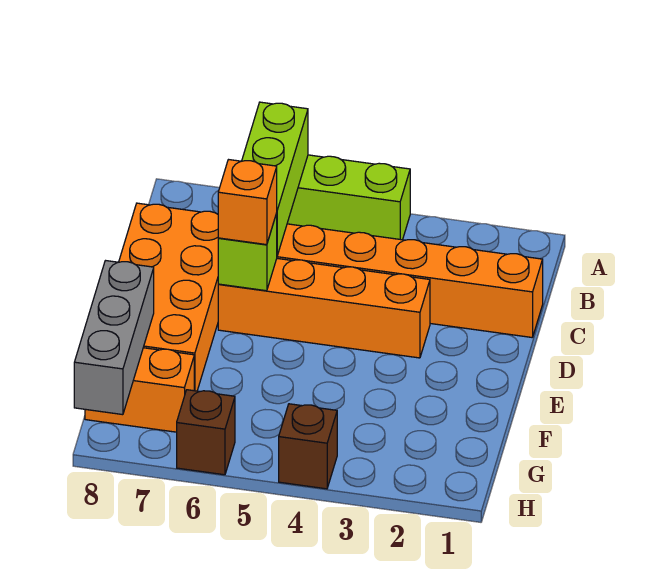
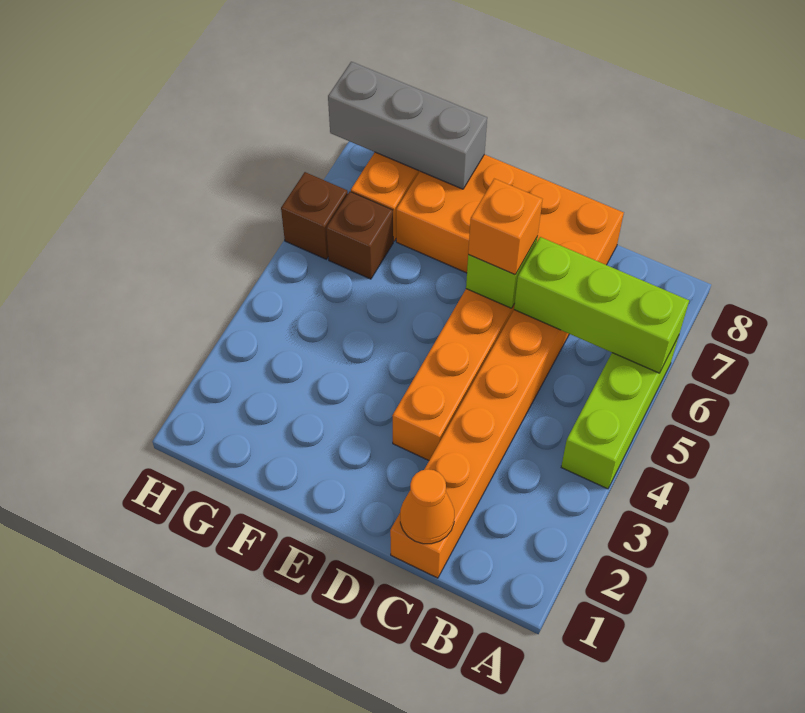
none -> orange 1x1 cone [400,469,454,544]
brown 1x1 brick [279,404,337,489] -> brown 1x1 brick moved to [326,192,393,279]

